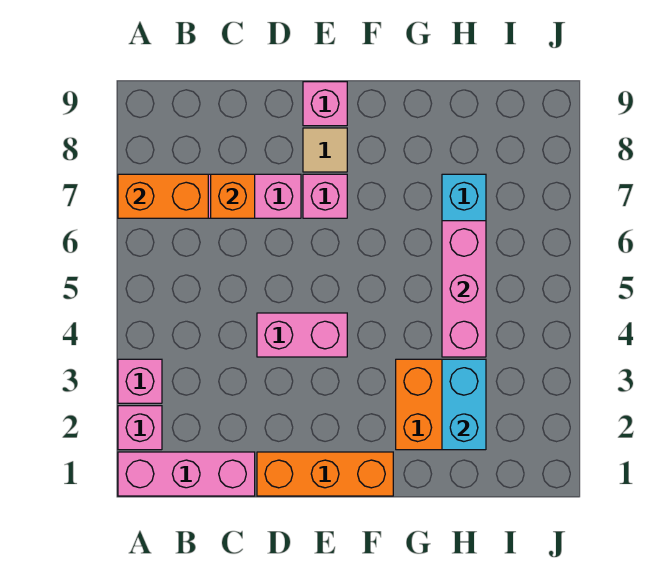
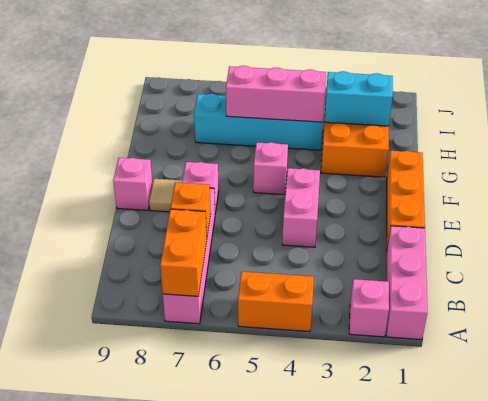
pink 1x1 brick [118,359,162,403] -> pink 1x1 brick moved to [253,142,288,195]
none -> orange 1x2 brick [238,272,314,332]

